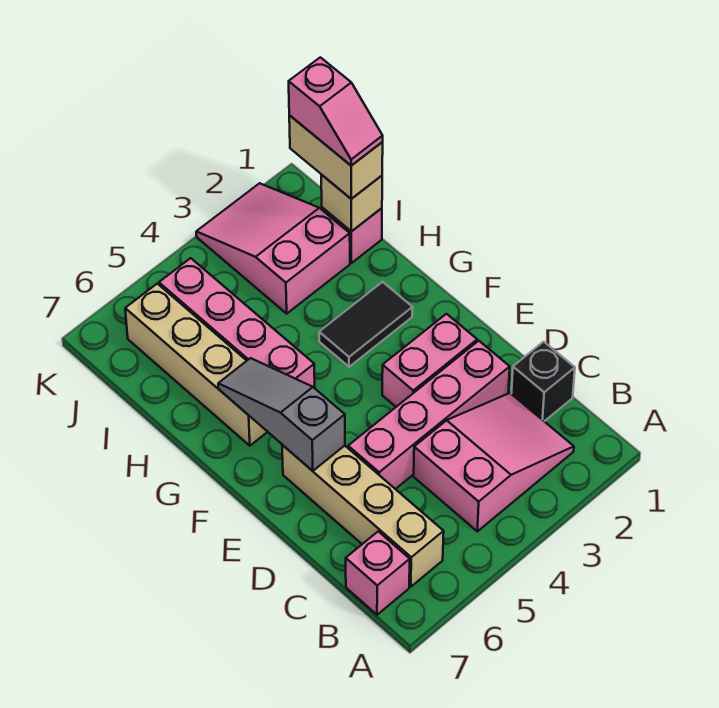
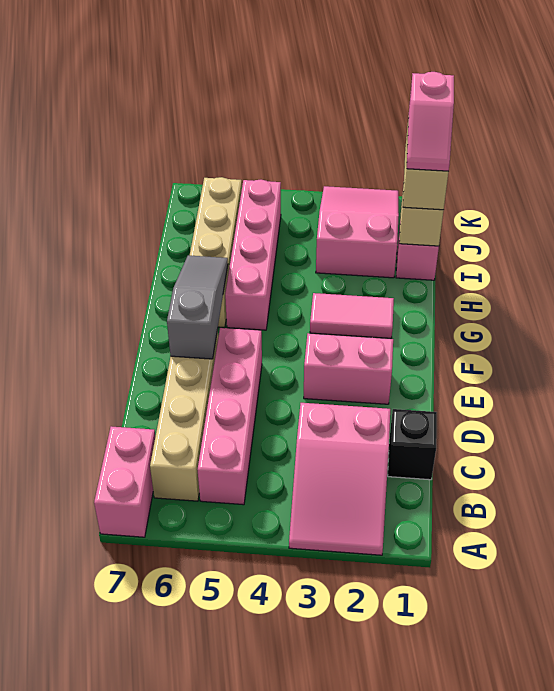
pink 2x3 slope [414,393,574,531] -> pink 2x3 slope turned to [289,403,390,555]
pink 1x1 brick [346,531,410,615] -> pink 1x2 brick [94,426,155,537]
pink 1x4 brick [348,341,510,489] -> pink 1x4 brick turned to [198,328,262,505]
black 1x2 tile [319,282,413,367] -> pink 1x2 tile [310,293,394,338]

